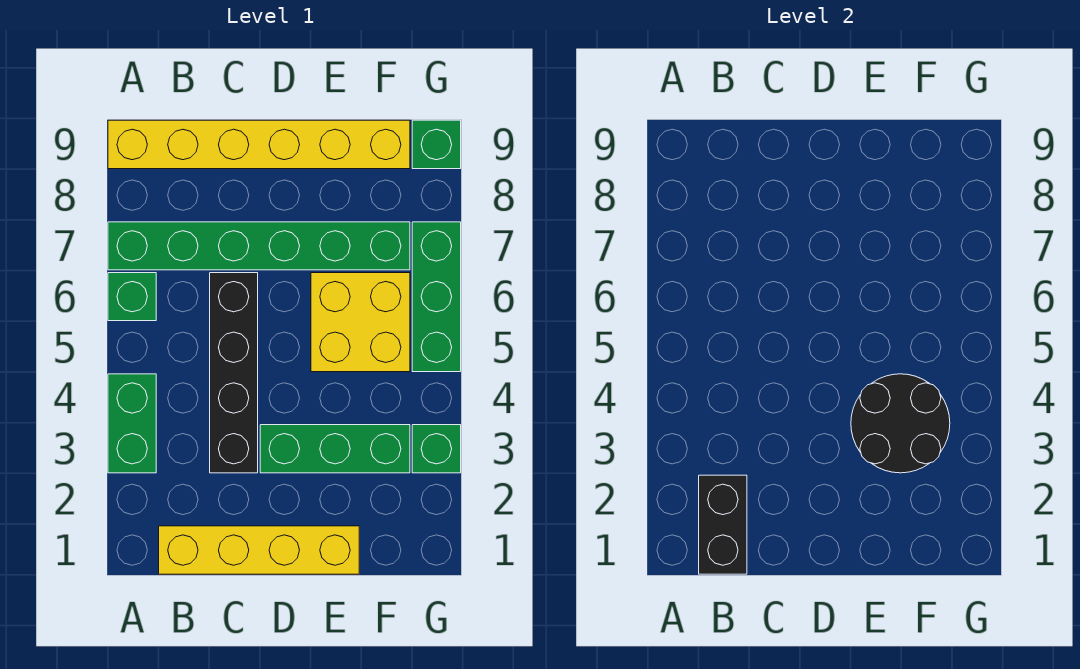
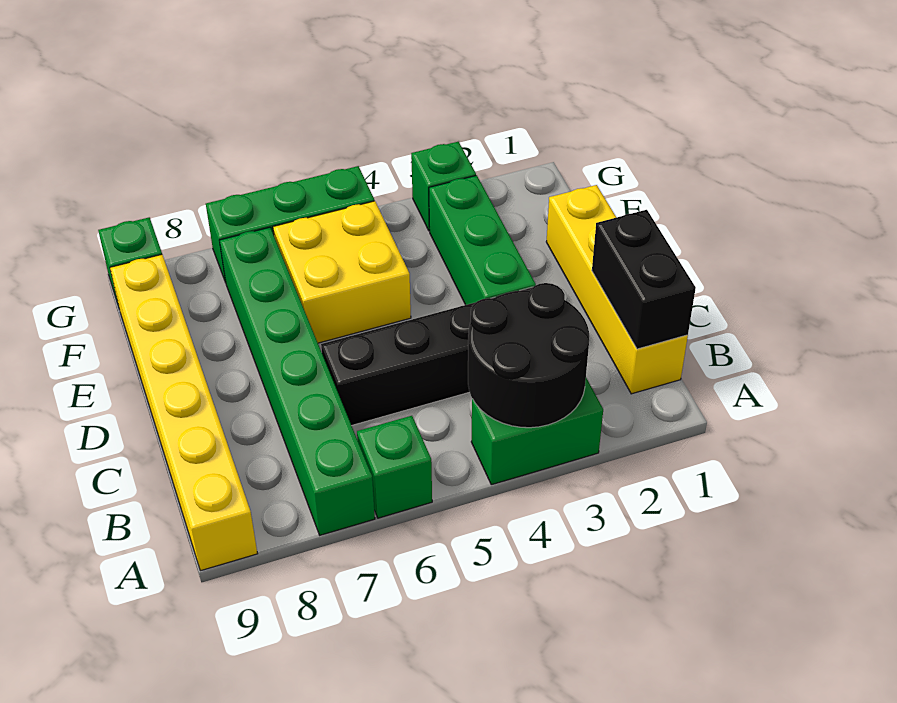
black 1x2 brick [699,475,747,574] -> black 1x2 brick turned to [592,210,696,349]
black 2x2 round brick [851,374,950,473] -> black 2x2 round brick moved to [468,283,589,428]

